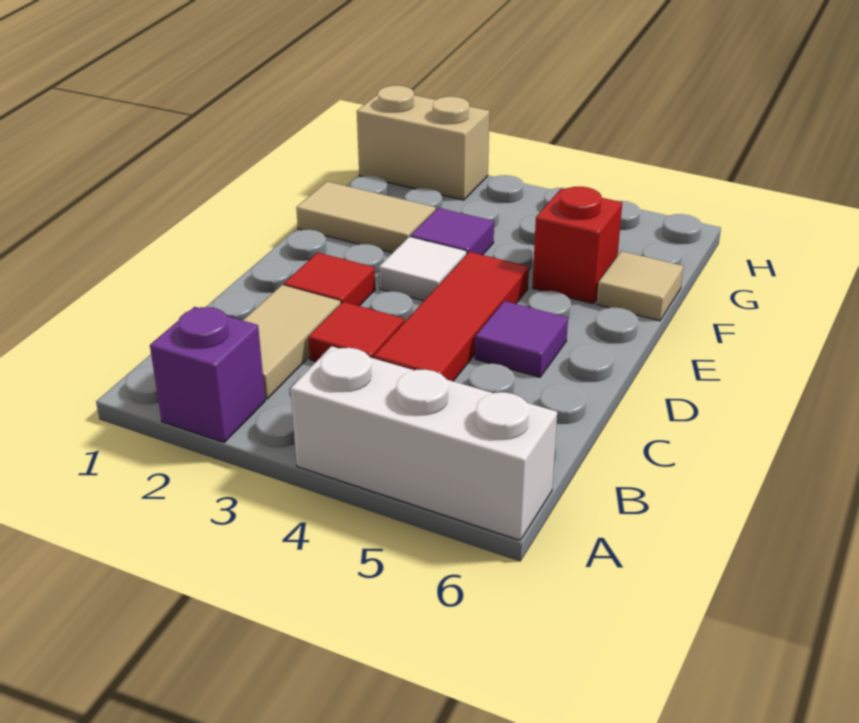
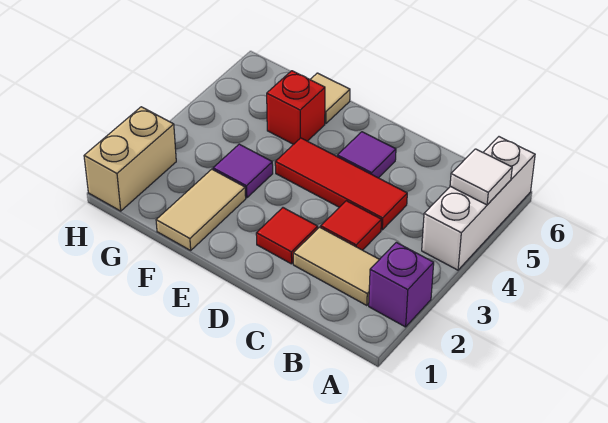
white 1x1 tile [379,237,466,301] -> white 1x1 tile moved to [450,149,512,205]

